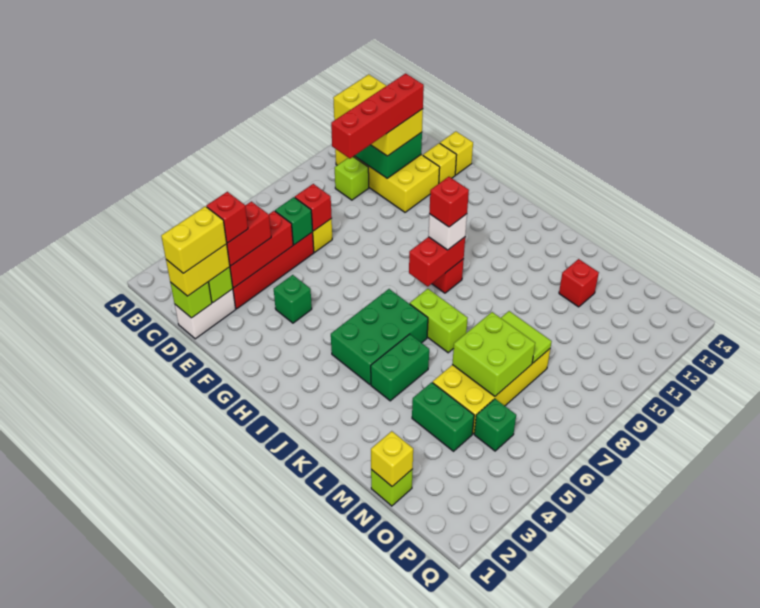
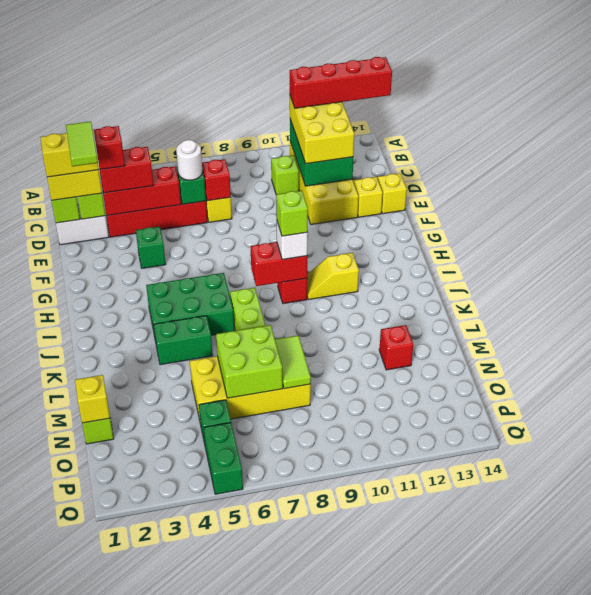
none -> lime 1x2 tile [66,121,98,167]
none -> white 1x1 round brick [176,140,202,180]
red 1x4 brick [331,73,424,159] -> red 1x4 brick moved to [290,57,392,108]
red 1x1 brick [429,177,469,227] -> lime 1x1 brick [276,191,308,236]
none -> yellow 1x2 slope [307,253,359,300]
green 1x2 brick [412,382,474,451] -> green 1x2 brick moved to [204,423,243,494]

